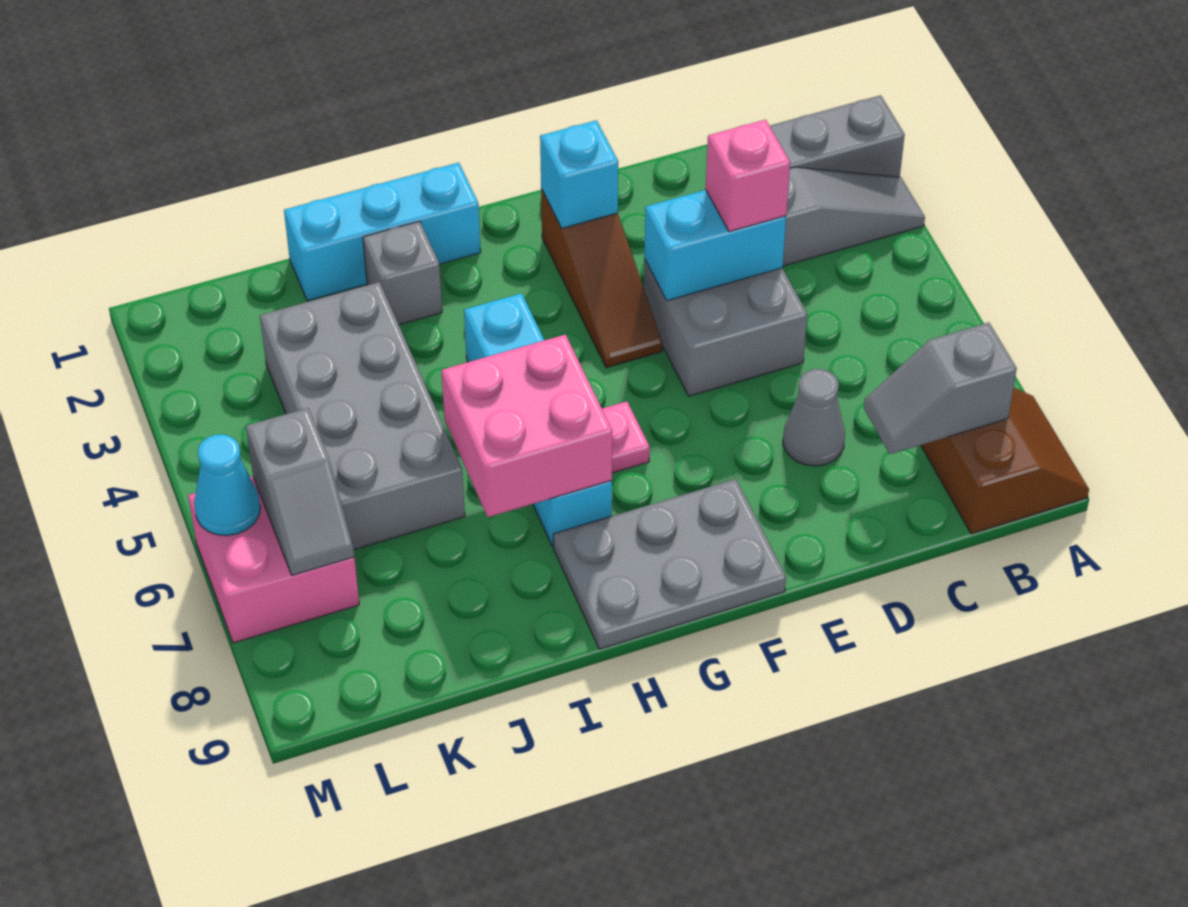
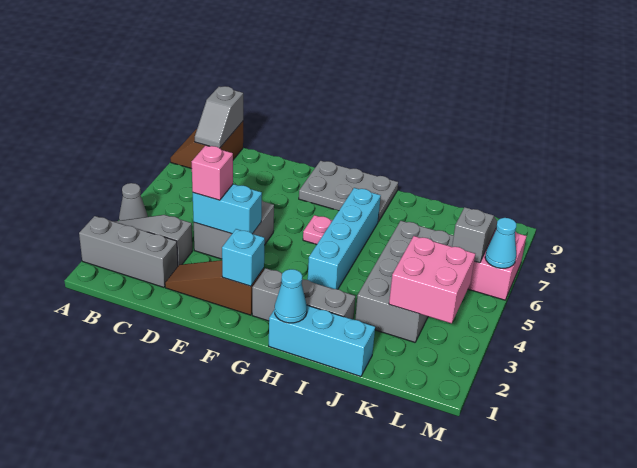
grey 1x2 slope [864,322,1017,454] -> grey 1x2 slope turned to [195,86,243,148]
grey 1x1 cone [783,369,845,466] -> grey 1x1 cone moved to [119,183,148,221]
brown 1x3 slope [541,189,663,368] -> brown 1x3 slope turned to [165,260,264,315]
none -> cyan 1x1 cone [275,269,307,323]
pink 2x2 brick [441,335,612,517] -> pink 2x2 brick moved to [389,236,475,323]
grey 1x1 brick [363,221,442,325] -> grey 1x3 brick [252,268,355,321]

